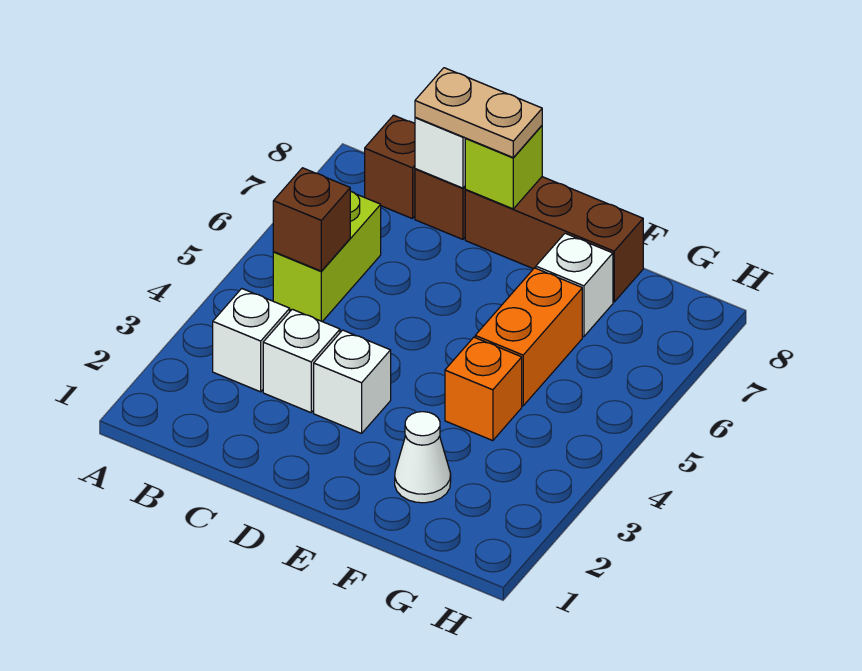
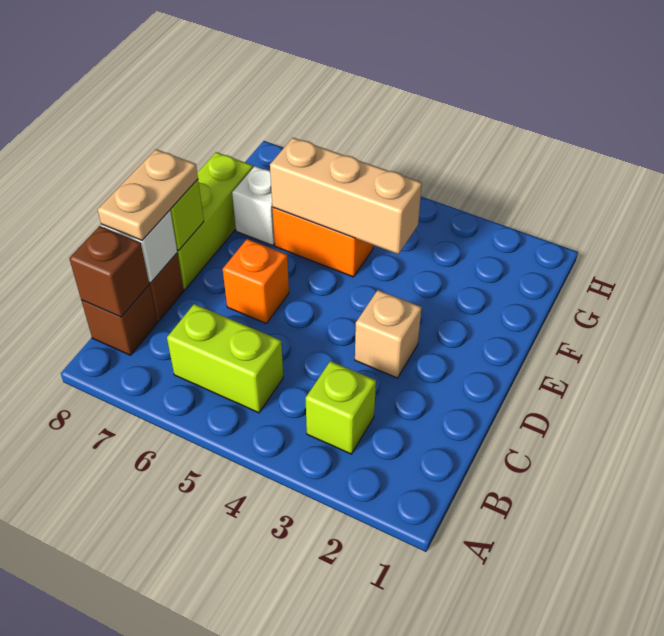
white 1x1 brick [213,289,290,392] -> lime 1x1 brick [306,361,376,454]
brown 1x1 brick [273,168,350,271] -> brown 1x1 brick moved to [69,226,149,317]
white 1x1 brick [263,309,340,413] -> none
white 1x1 brick [314,330,391,433] -> tan 1x1 brick [355,290,422,378]
brown 1x3 brick [465,177,643,302] -> lime 1x3 brick [177,152,253,290]
white 1x1 cone [395,412,451,503] -> none
orange 1x1 brick [445,337,522,441] -> orange 1x1 brick moved to [223,239,289,323]
none -> tan 1x3 brick [270,138,422,254]

